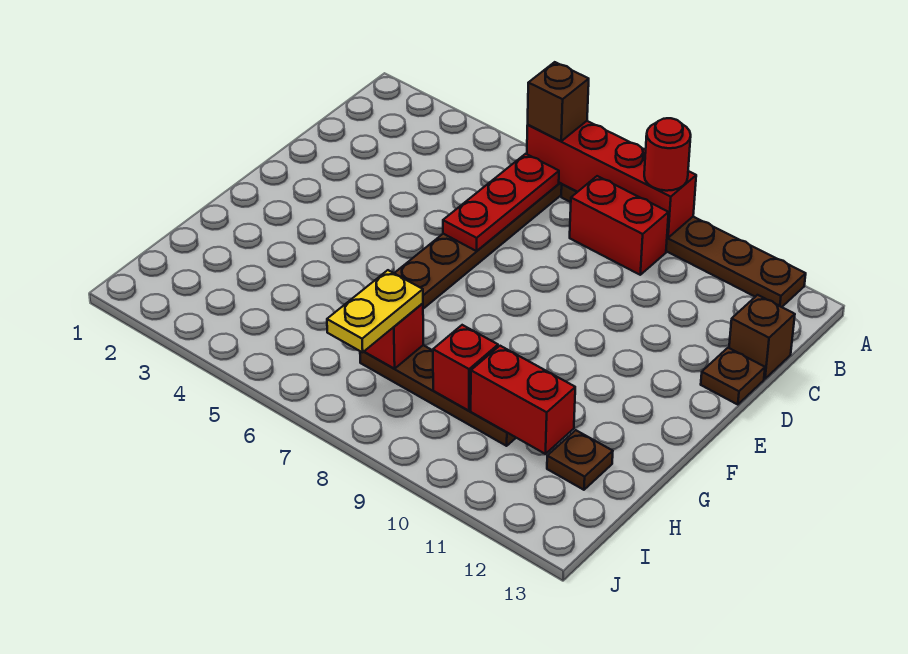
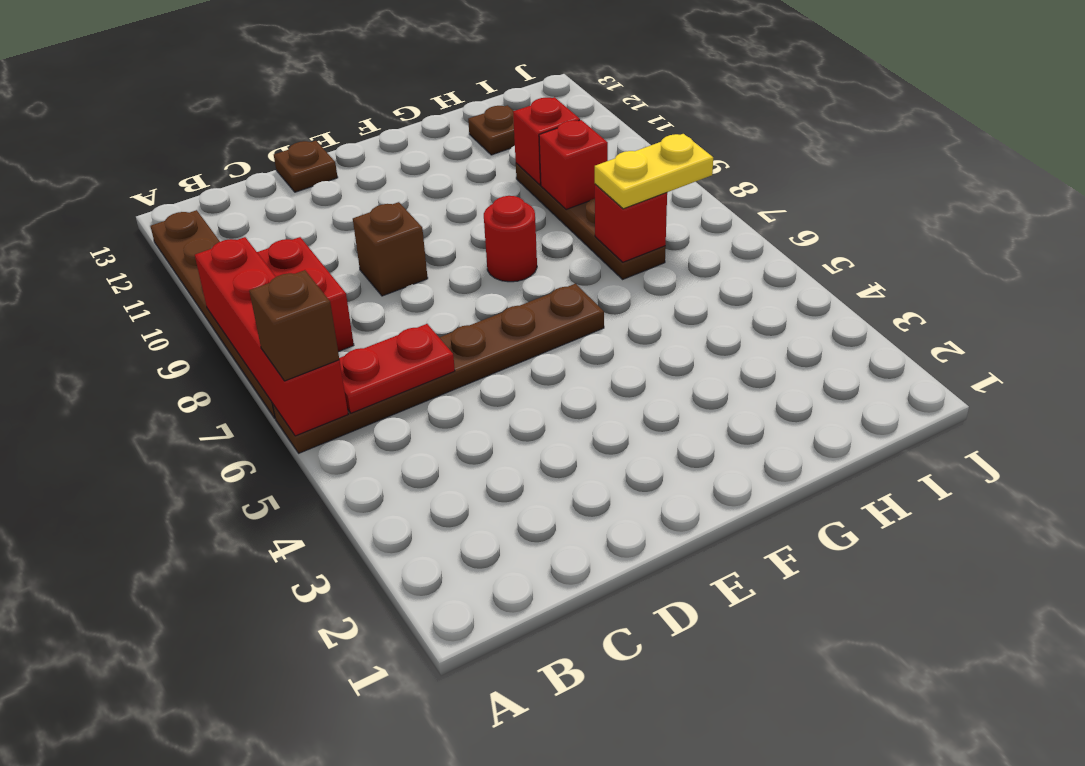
red 1x1 round brick [644,118,691,191] -> red 1x1 round brick moved to [484,196,537,282]
red 1x3 plate [443,154,559,251] -> red 1x2 plate [339,324,455,413]
brown 1x1 brick [729,295,795,379] -> brown 1x1 brick moved to [353,202,428,296]
red 1x2 brick [471,346,575,454] -> red 1x1 brick [513,97,580,185]

